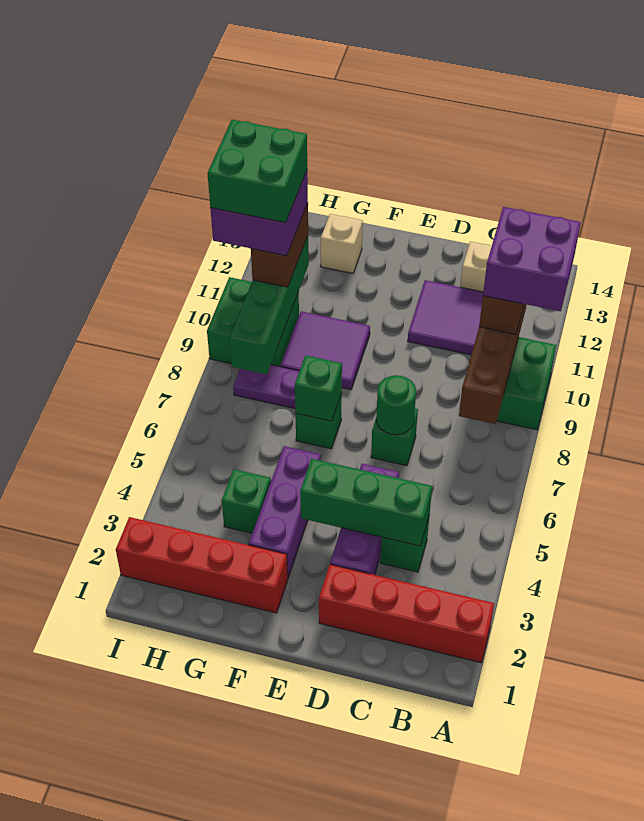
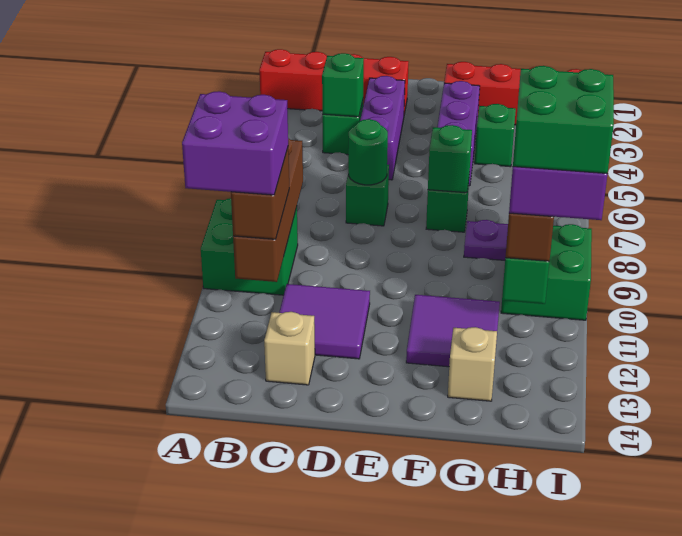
green 1x3 brick [300,459,432,546] -> green 1x1 brick [322,53,364,117]
purple 2x2 tile [281,311,370,389] -> purple 2x2 tile moved to [406,295,500,367]

